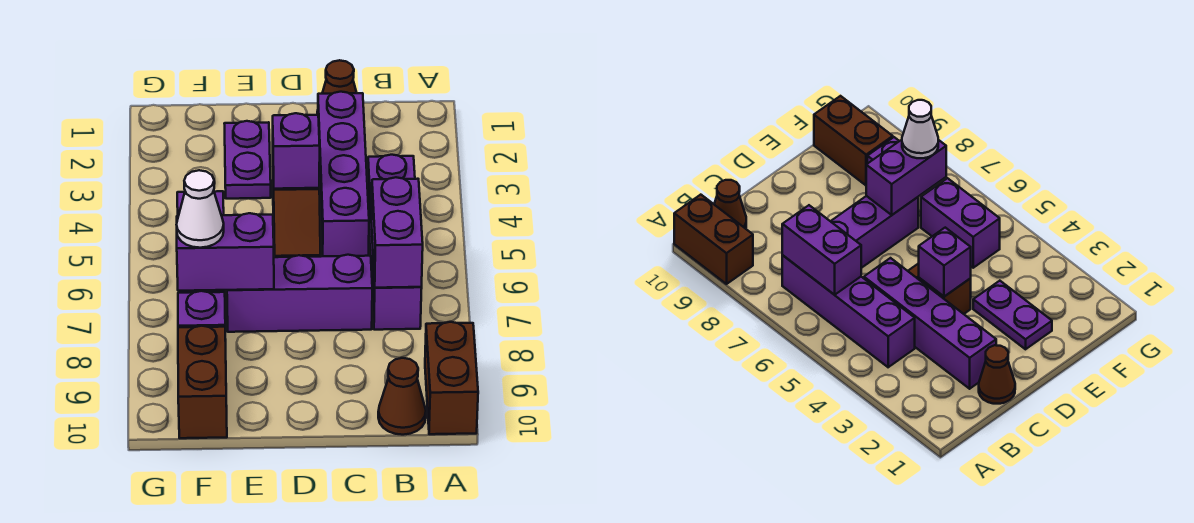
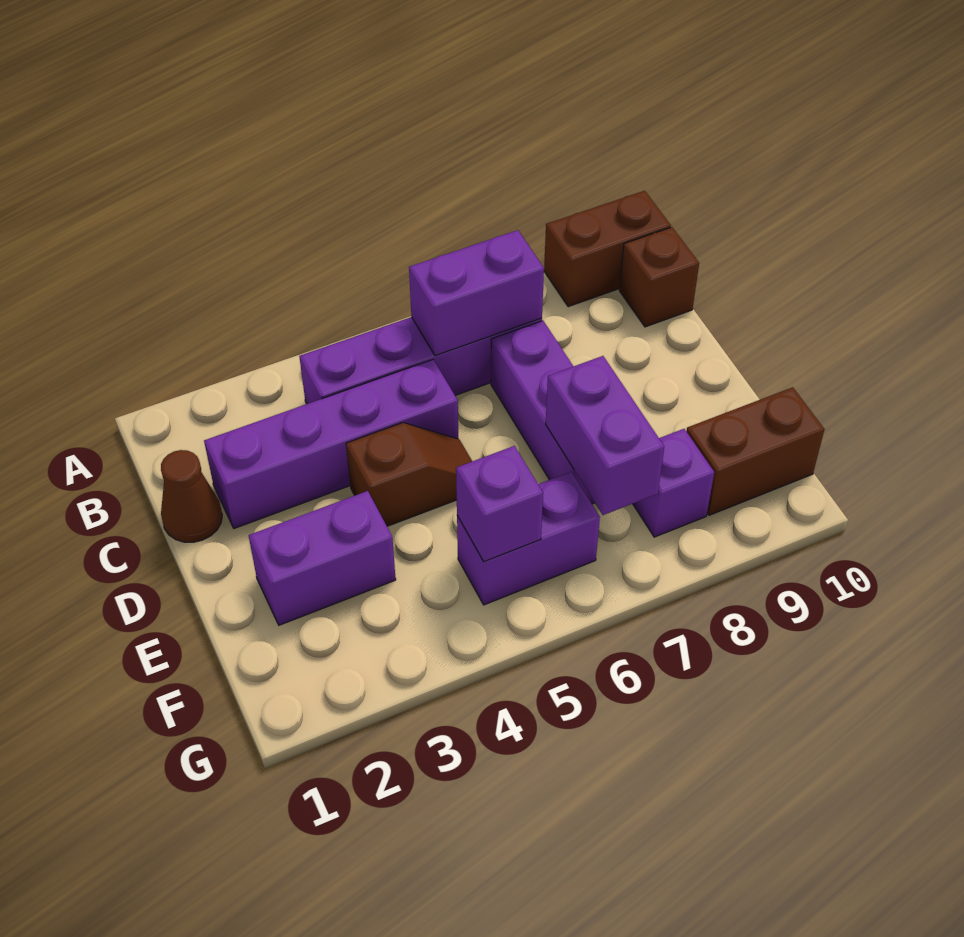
brown 1x1 cone [378,358,426,435] -> brown 1x1 brick [619,227,699,327]
purple 1x1 brick [273,113,320,189] -> purple 1x1 brick moved to [456,446,543,561]
purple 1x2 plate [224,121,271,199] -> purple 1x2 brick [249,491,396,625]
white 1x1 cone [176,170,224,248] -> none

